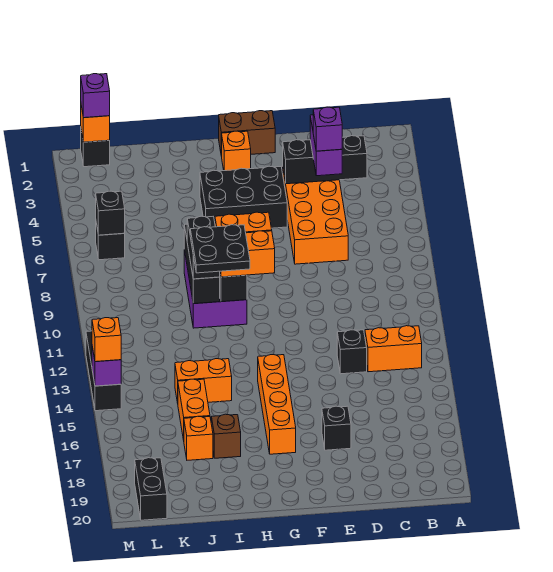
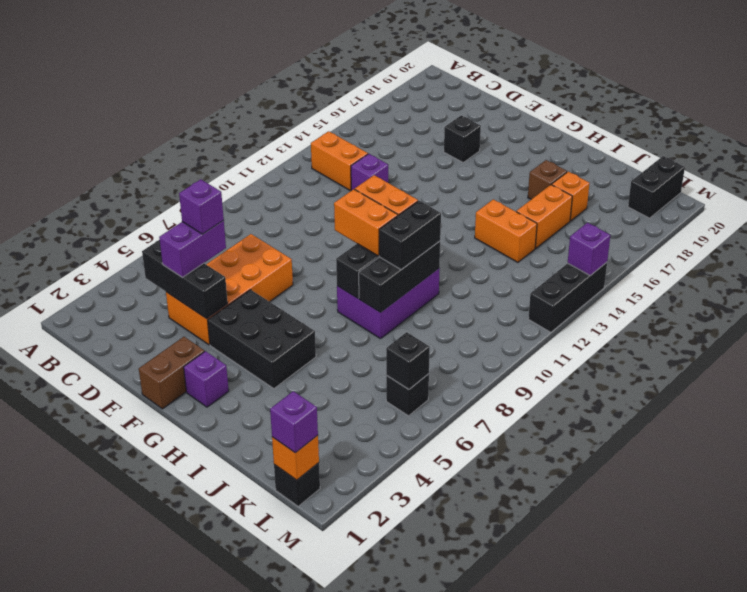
black 1x1 brick [337,330,367,374] -> purple 1x1 brick [351,154,388,191]
brown 1x2 brick [219,111,275,156] -> brown 1x2 brick turned to [139,337,205,409]
orange 1x1 brick [222,131,251,171] -> purple 1x1 brick [184,351,229,407]
orange 1x4 brick [258,355,296,454] -> none
black 2x2 plate [190,225,250,273] -> none
orange 1x1 brick [92,318,121,362] -> none

